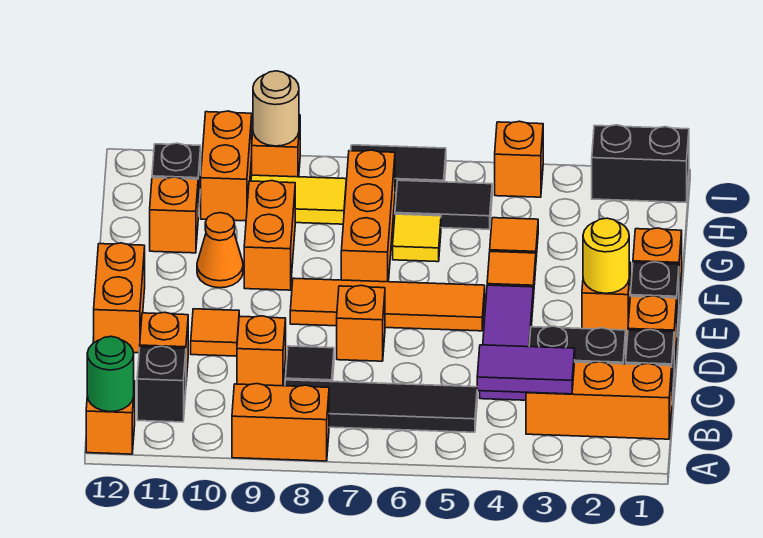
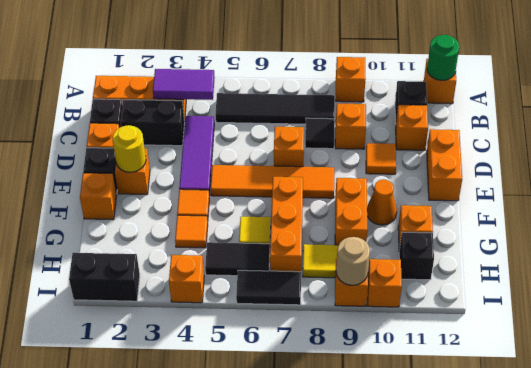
orange 1x2 brick [232,384,329,461] -> orange 1x1 brick [336,57,366,102]
orange 1x2 brick [201,111,252,221] -> orange 1x1 brick [368,259,402,307]

